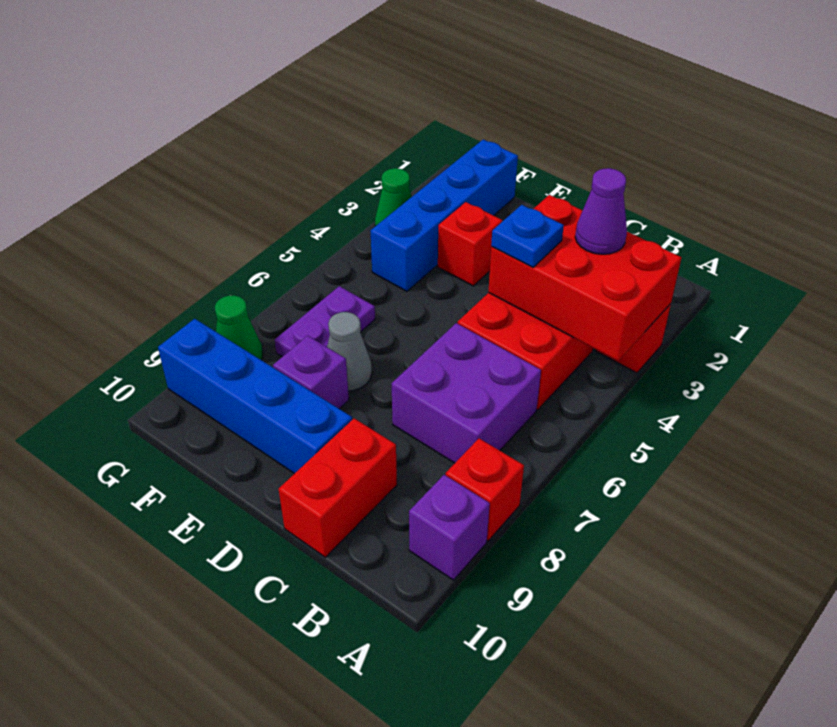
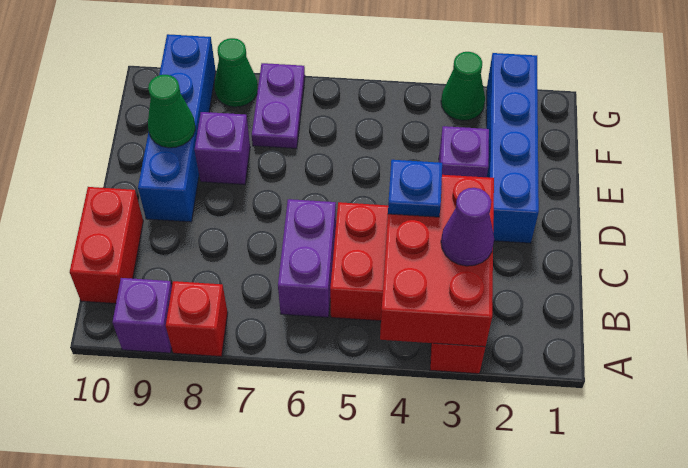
purple 2x2 brick [392,323,541,463] -> purple 1x2 brick [278,199,336,317]
red 1x2 brick [279,418,397,557] -> red 1x2 brick turned to [70,187,143,304]
red 1x1 brick [438,202,502,286] -> purple 1x1 brick [439,126,489,177]
grey 1x1 cone [327,312,372,391] -> none
none -> green 1x1 cone [148,75,195,148]
blue 1x4 brick [370,140,518,291] -> blue 1x4 brick turned to [486,53,539,243]
purple 1x2 plate [275,286,375,357] -> purple 1x2 plate turned to [252,63,305,148]

